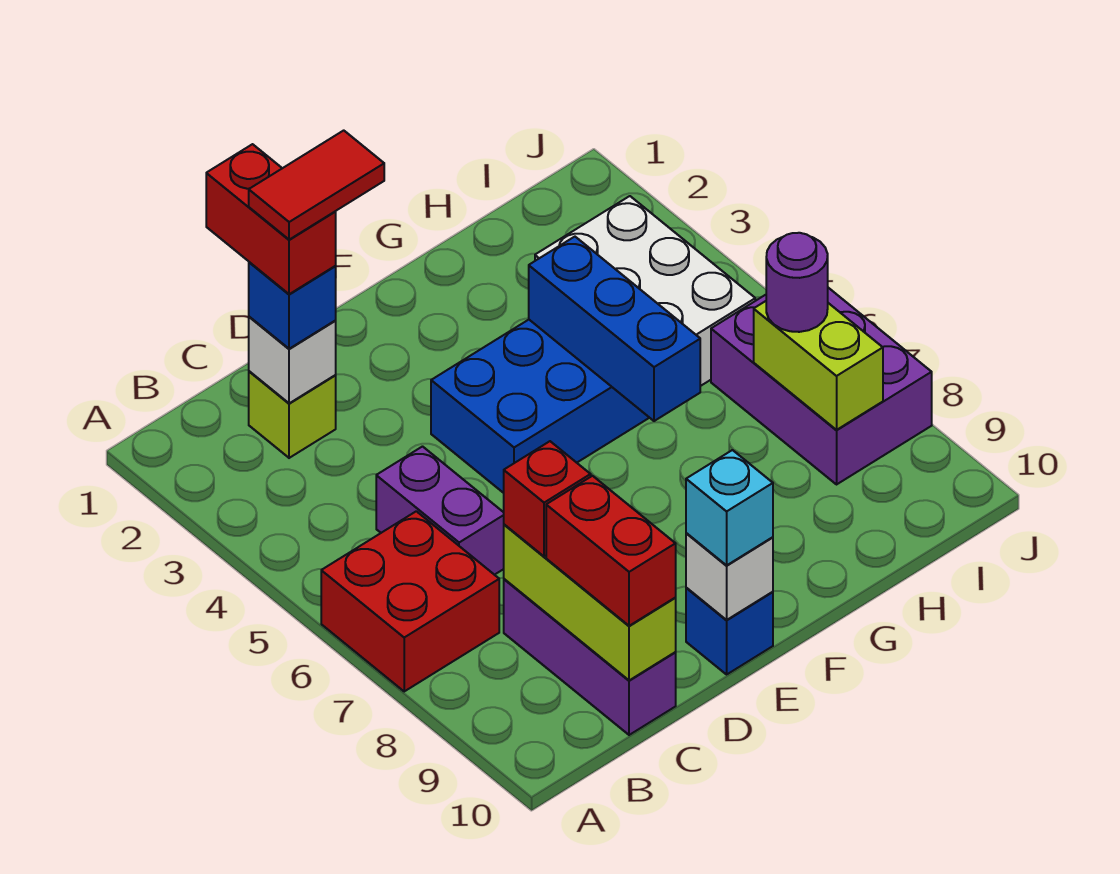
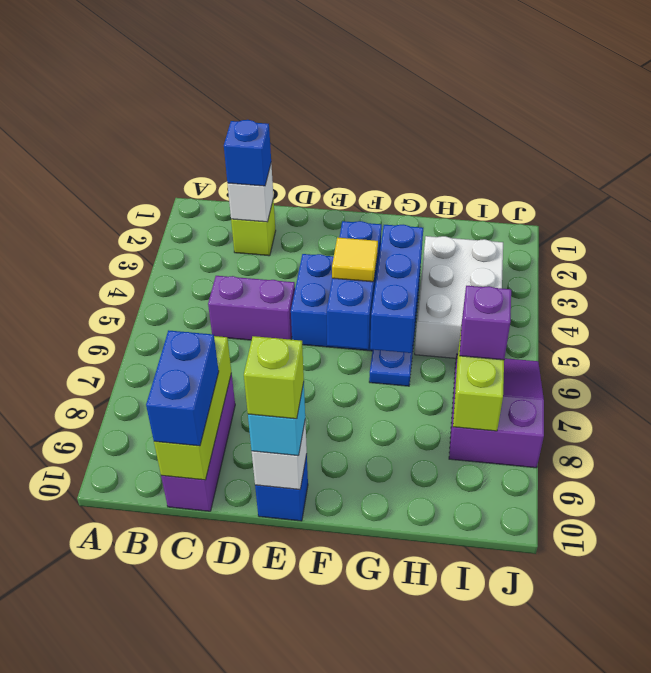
red 2x2 brick [321,511,499,691] -> none
red 1x2 brick [206,144,336,294] -> none
red 1x2 tile [249,130,384,240] -> none
purple 1x2 brick [376,447,504,575] -> purple 1x2 brick turned to [208,276,295,340]
red 1x1 brick [504,441,591,557] -> none
red 1x2 brick [546,476,676,626] -> blue 1x2 brick [146,330,219,446]
none -> lime 1x1 brick [244,336,304,419]
none -> blue 1x3 brick [327,221,382,349]
none -> yellow 1x1 tile [332,237,378,282]
none -> blue 1x1 plate [369,345,413,386]
purple 2x3 brick [711,288,932,484] -> purple 2x3 slope [449,354,544,468]
purple 1x1 round brick [766,233,828,332] -> purple 1x1 brick [460,286,511,360]

